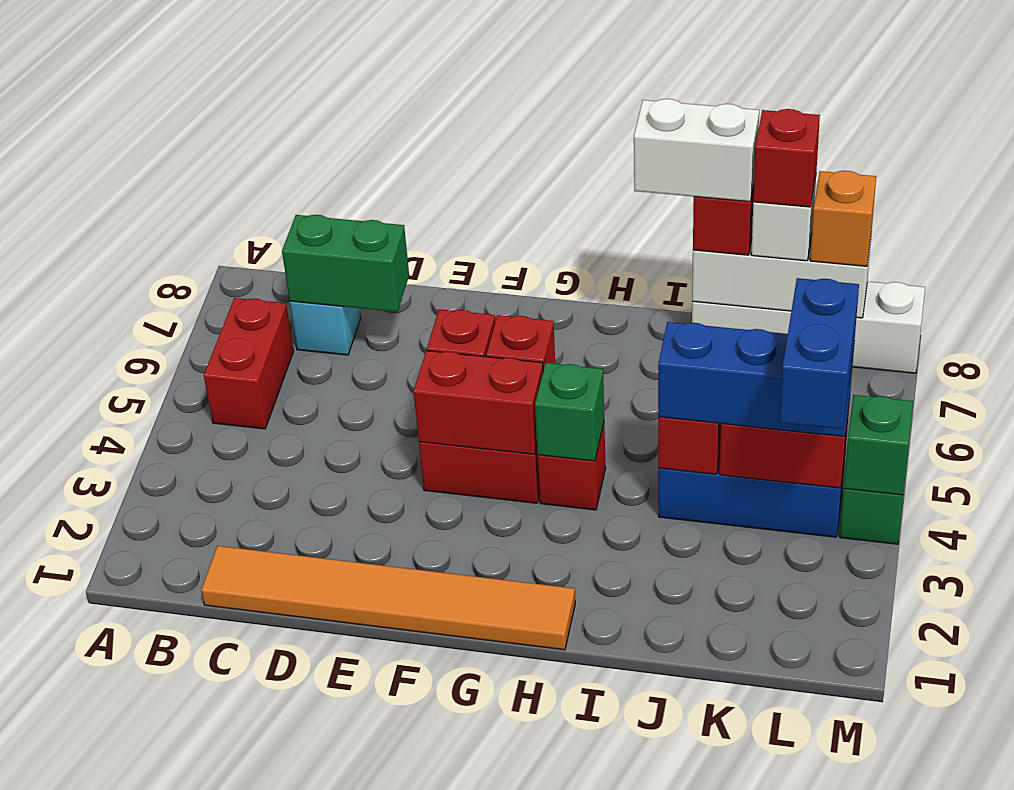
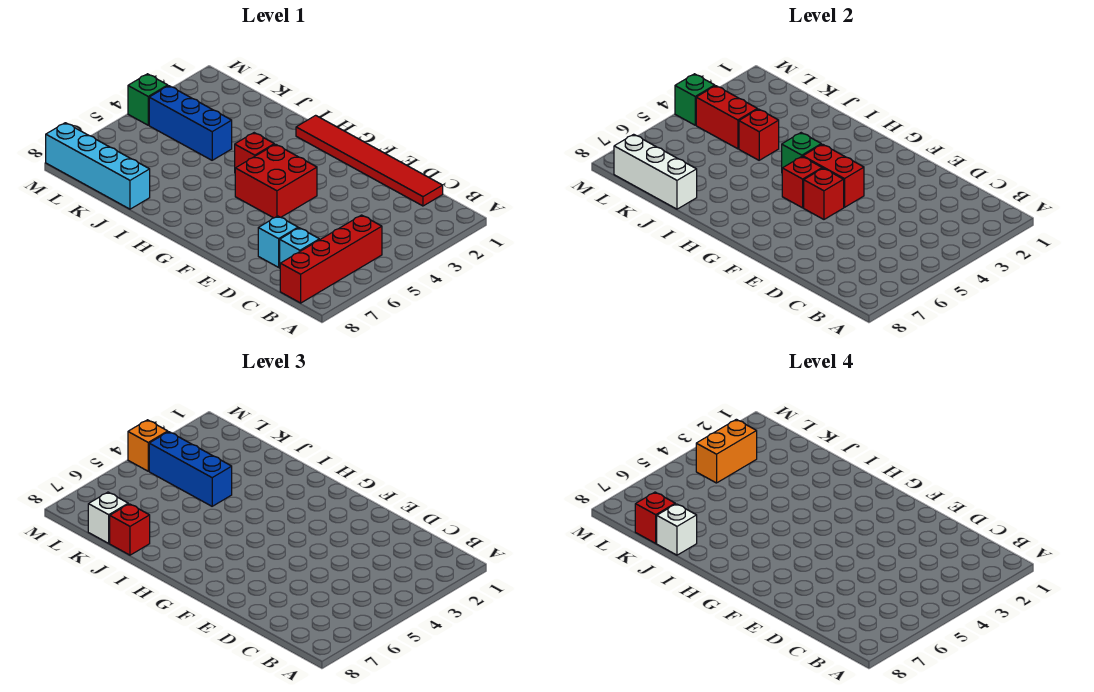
red 1x2 brick [204,298,294,429] -> red 1x4 brick [280,215,382,303]
orange 1x6 tile [201,546,575,650] -> red 1x6 tile [296,115,443,206]
green 1x2 brick [282,215,409,312] -> none
none -> cyan 1x1 brick [258,216,298,267]
white 1x2 brick [634,99,759,202] -> white 1x1 brick [657,504,697,555]
white 1x4 brick [692,281,925,373] -> cyan 1x4 brick [46,123,150,209]
blue 1x2 brick [780,278,859,429] -> orange 1x2 brick [696,419,757,483]
orange 1x1 brick [810,171,876,266] -> orange 1x1 brick moved to [128,420,168,471]

